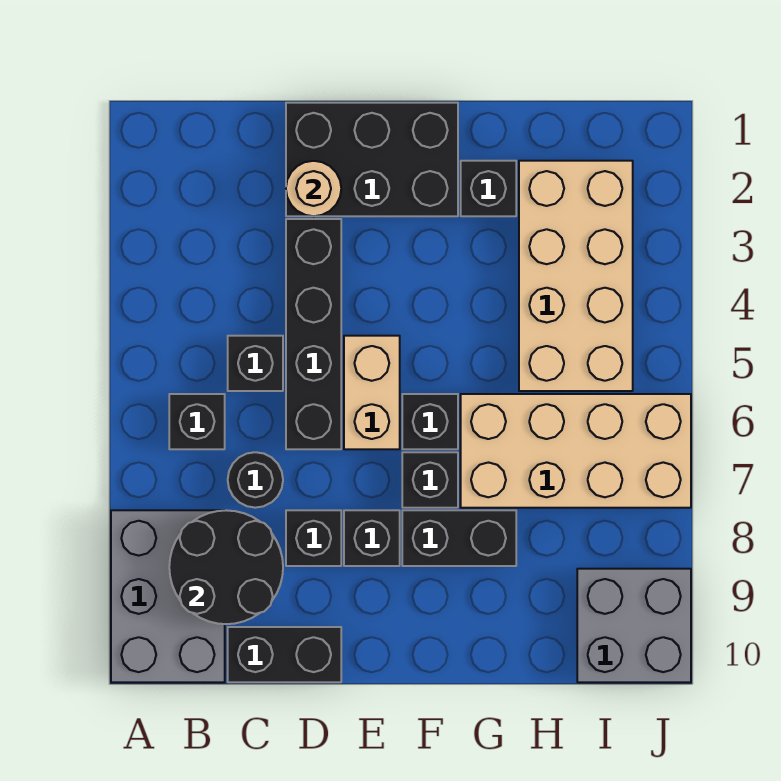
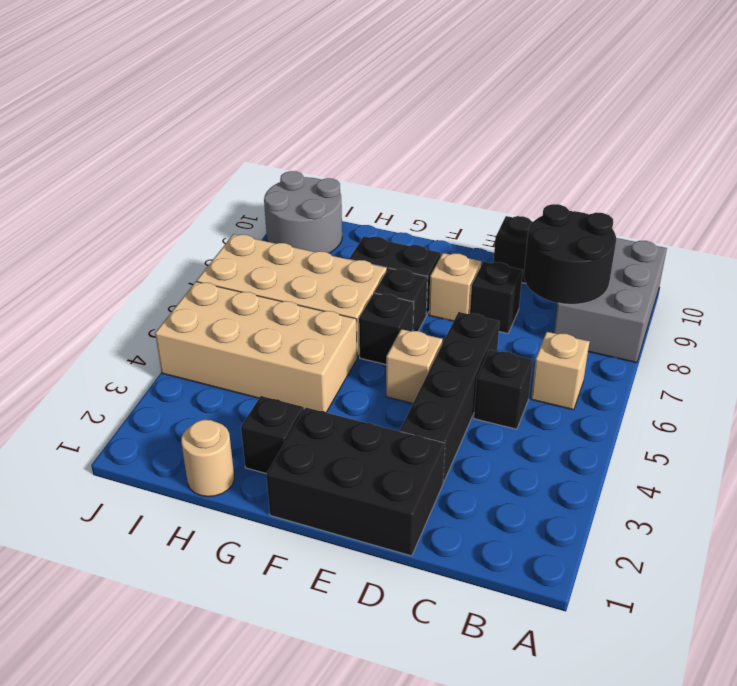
black 1x1 brick [169,394,225,449] -> tan 1x1 brick [531,332,590,410]
black 1x1 round brick [228,452,283,508] -> none
tan 1x1 round brick [286,161,341,216] -> tan 1x1 round brick moved to [181,420,234,497]
tan 1x2 brick [344,336,400,449] -> tan 1x1 brick [386,329,443,403]
black 1x1 brick [344,510,400,566] -> tan 1x1 brick [429,253,481,321]
tan 2x4 brick [519,161,633,391] -> tan 2x4 brick turned to [155,282,357,412]
grey 2x2 brick [577,569,691,682] -> grey 2x2 round brick [264,171,342,253]

